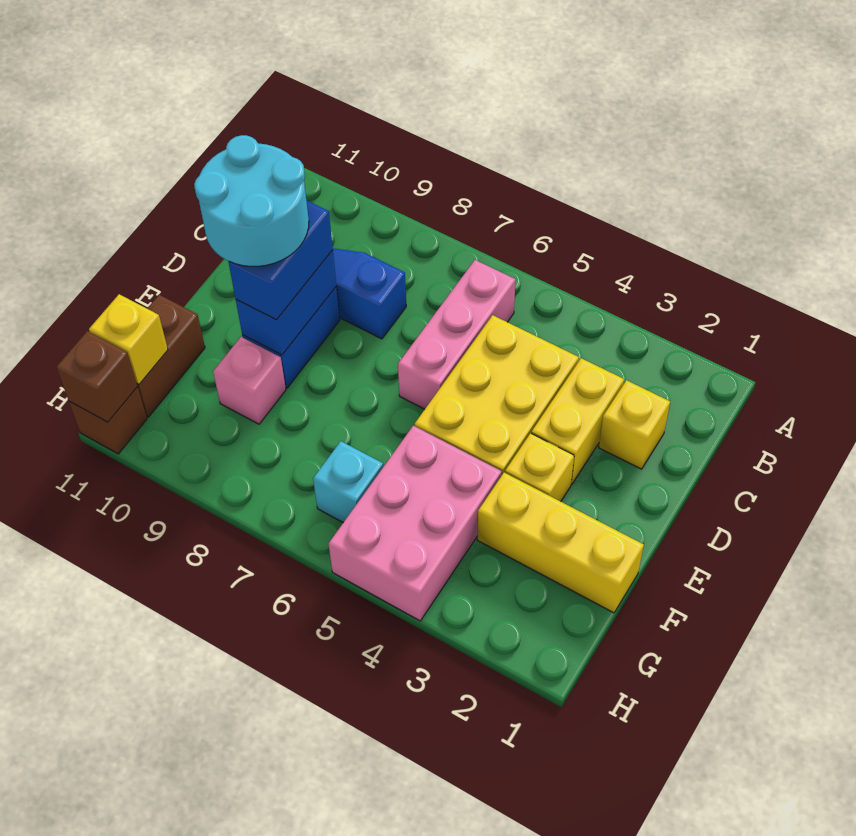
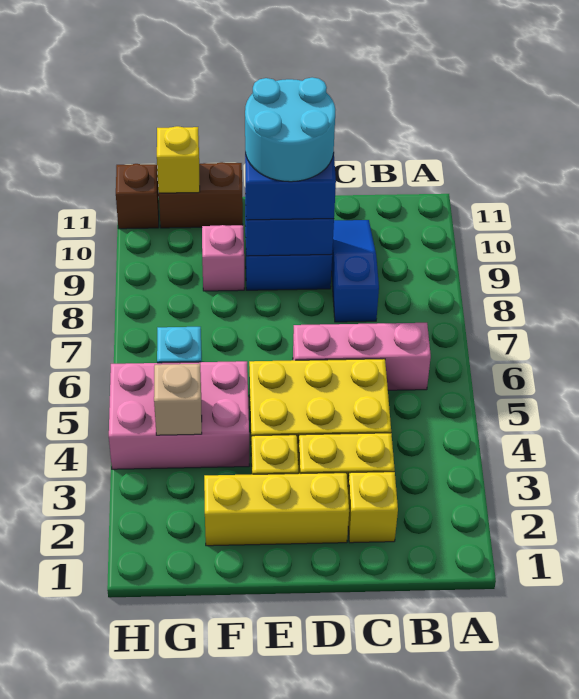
yellow 1x3 brick [477,473,644,613] -> yellow 1x3 brick turned to [204,473,349,546]
none -> tan 1x1 brick [154,364,202,435]
brown 1x1 brick [56,331,138,422] -> none

